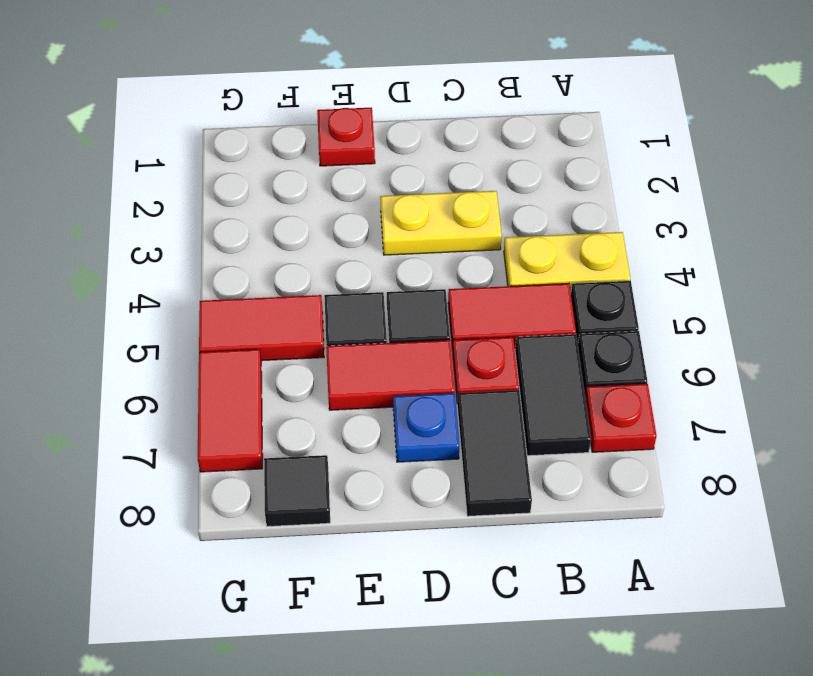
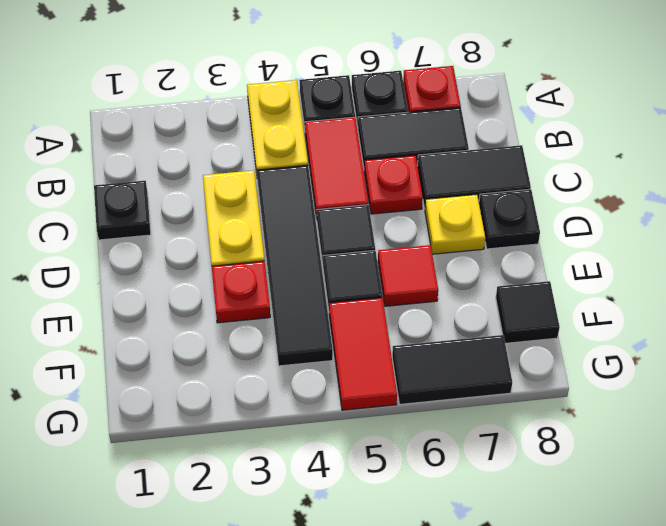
none -> black 1x1 plate [94,181,151,240]
none -> black 1x4 tile [257,165,333,366]
red 1x2 tile [326,340,455,410] -> red 1x1 tile [378,245,438,306]
blue 1x1 plate [393,393,459,462] -> yellow 1x1 plate [425,194,485,254]
none -> black 1x1 plate [479,189,540,249]
red 1x1 plate [317,108,375,166] -> red 1x1 plate moved to [212,261,270,323]
red 1x2 tile [198,349,263,472] -> black 1x2 tile [392,335,512,404]

